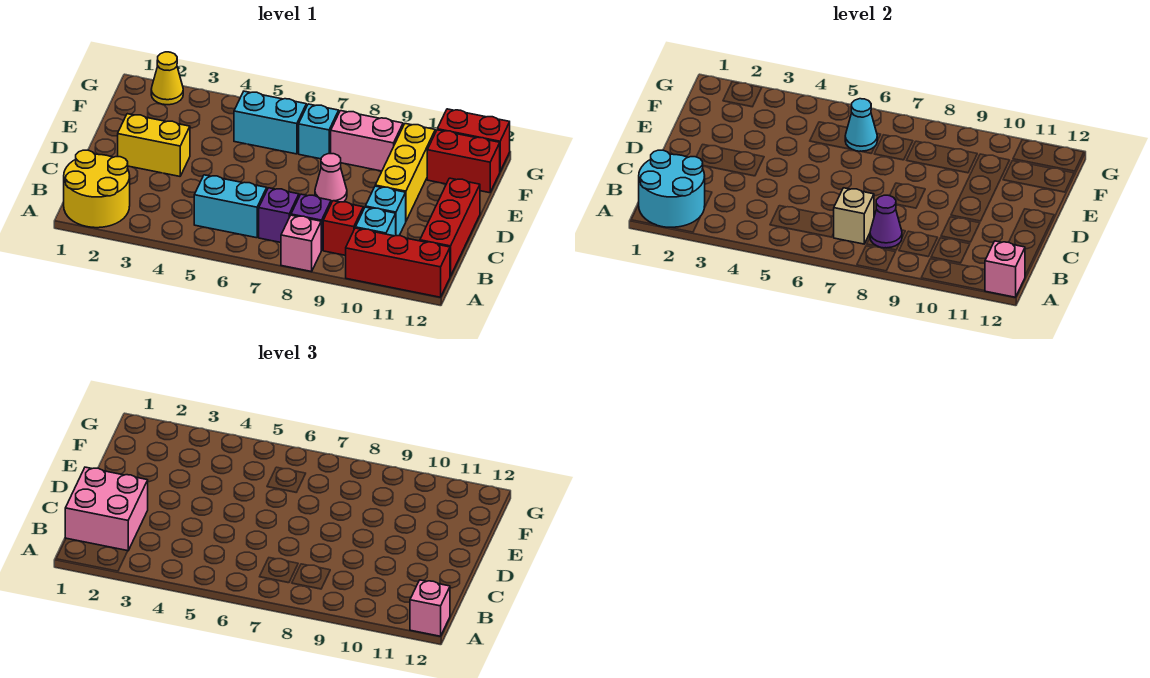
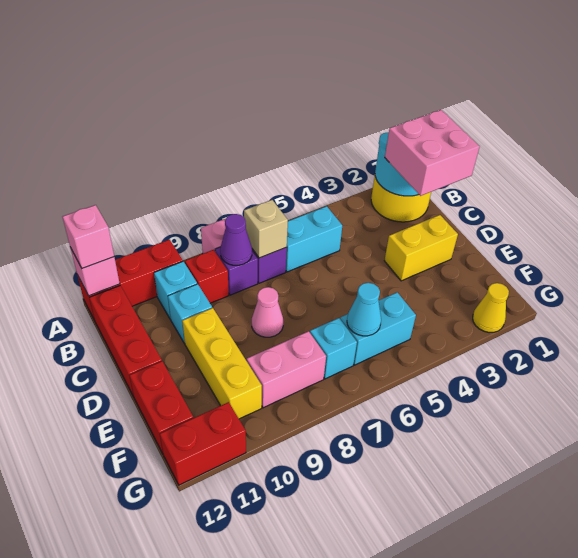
red 1x2 brick [427,130,500,193] -> red 1x2 brick turned to [129,361,193,453]

